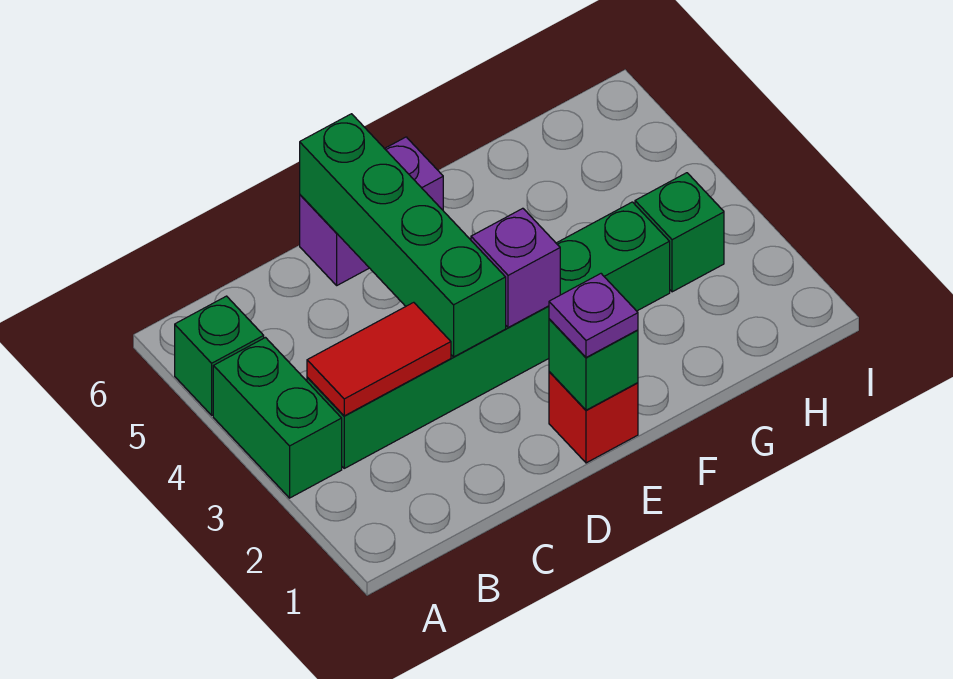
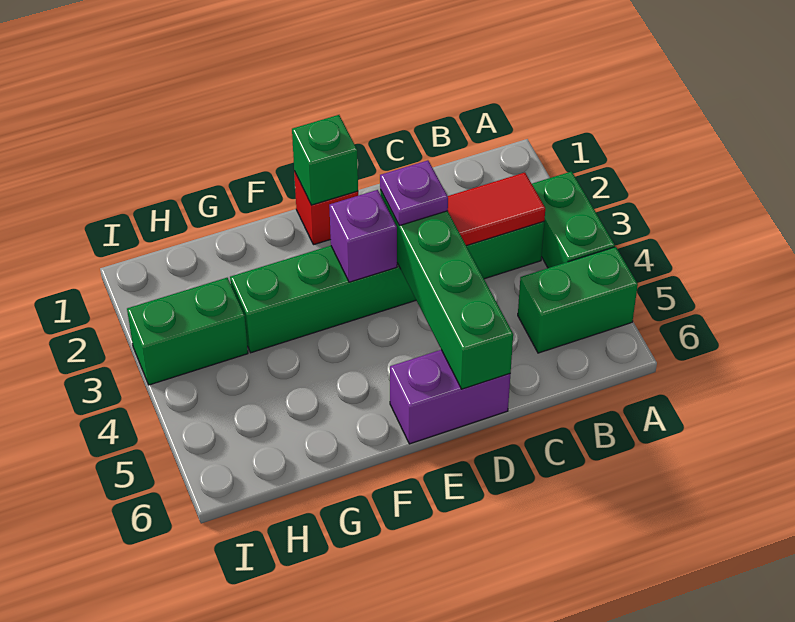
green 1x1 brick [175,296,264,415] -> green 1x2 brick [518,247,638,353]
purple 1x1 plate [549,274,638,357] -> purple 1x1 plate moved to [380,160,448,226]
green 1x1 brick [635,173,724,292] -> green 1x2 brick [127,278,248,385]

